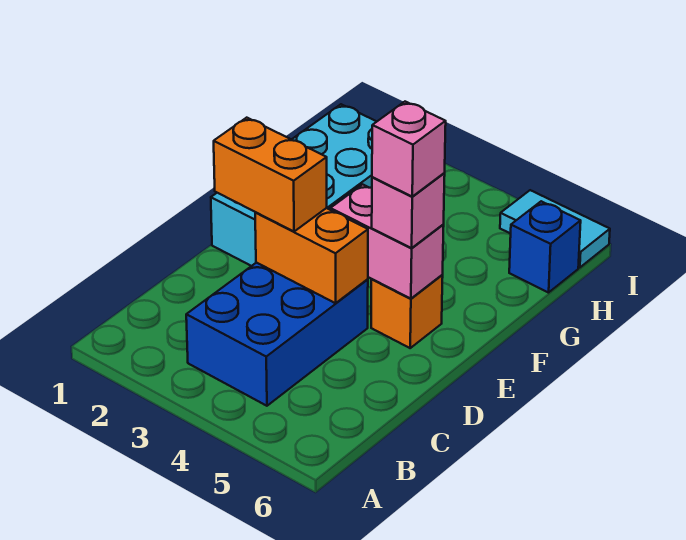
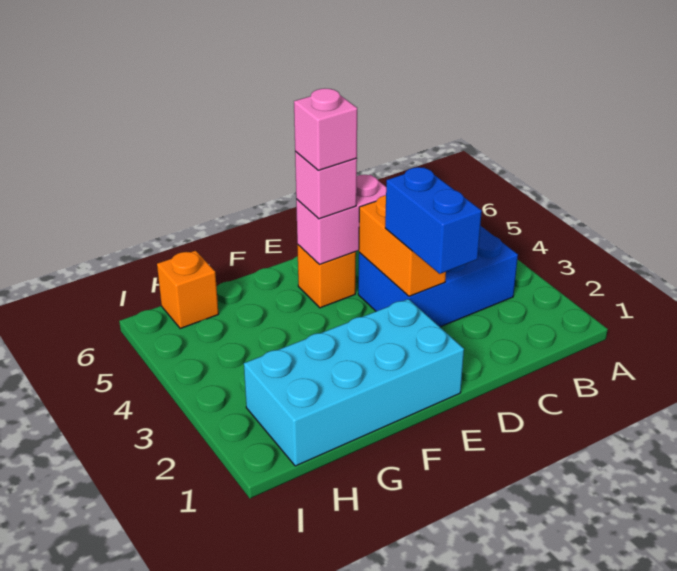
orange 1x2 brick [214,118,327,232] -> blue 1x2 brick [385,167,482,274]
pink 1x2 brick [330,185,444,299] -> pink 1x2 brick turned to [296,175,386,265]
blue 1x1 brick [509,201,581,293] -> orange 1x1 brick [157,251,219,328]
cyan 1x2 tile [500,190,610,268] -> none

